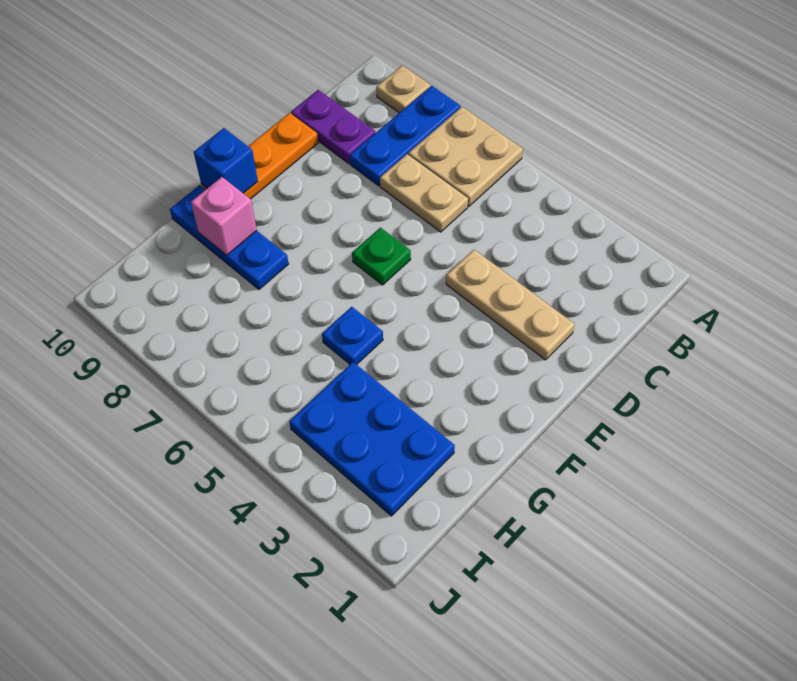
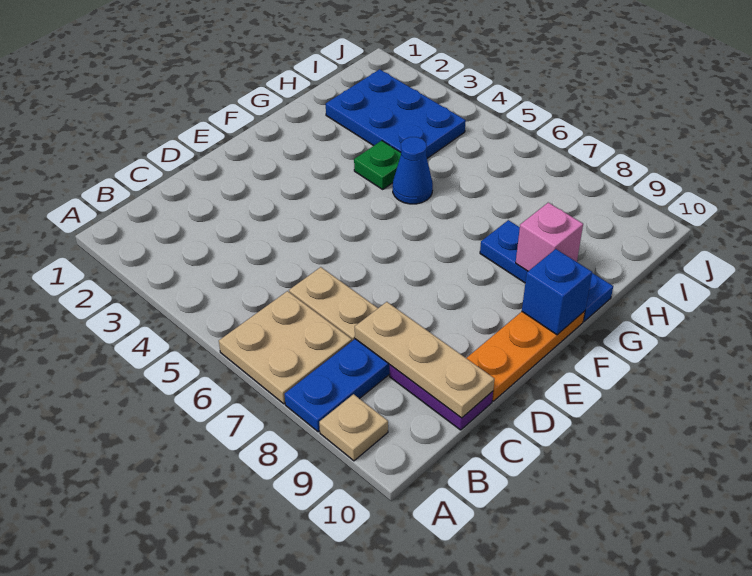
tan 1x3 plate [446,250,575,360] -> tan 1x3 plate moved to [355,302,494,418]
green 1x1 plate [352,228,411,285] -> green 1x1 plate moved to [354,141,401,189]
blue 1x1 plate [322,307,383,365] -> blue 1x1 cone [393,137,433,204]

